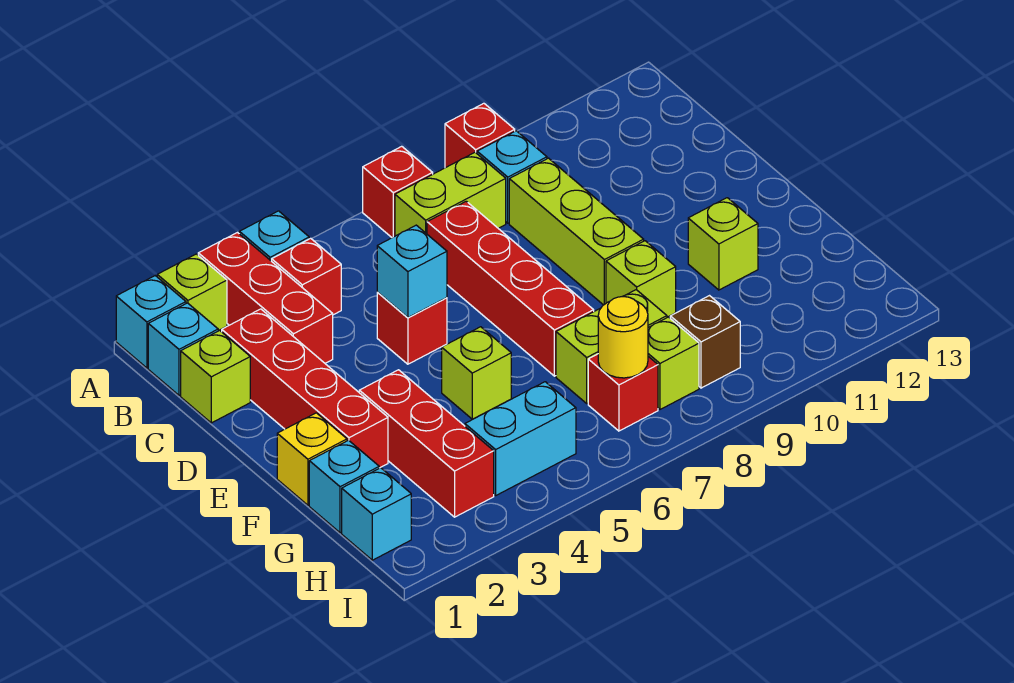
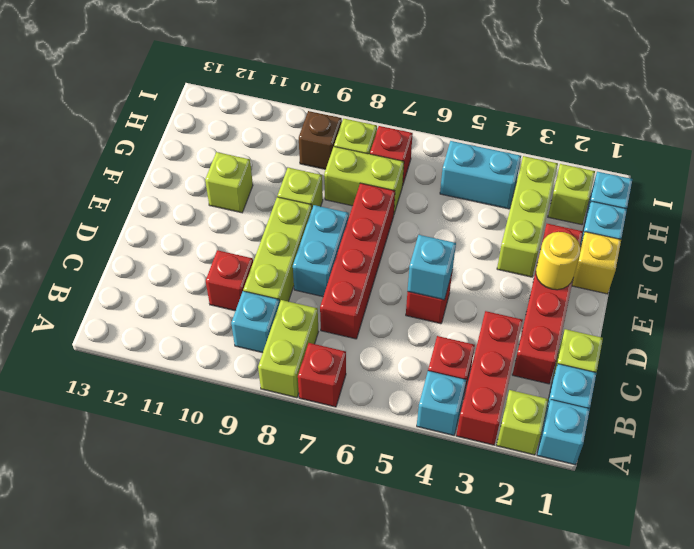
red 1x1 brick [445,103,515,168] -> red 1x1 brick moved to [206,250,253,311]
lime 1x2 brick [395,152,506,236] -> lime 1x2 brick turned to [258,300,318,398]
none -> cyan 1x2 brick [293,205,349,297]
red 1x3 brick [359,370,494,517] -> lime 1x3 brick [497,156,558,277]
lime 1x1 brick [442,327,511,419] -> lime 1x1 brick moved to [548,164,595,225]
yellow 1x1 round brick [598,297,648,378] -> yellow 1x1 round brick moved to [536,232,581,290]

